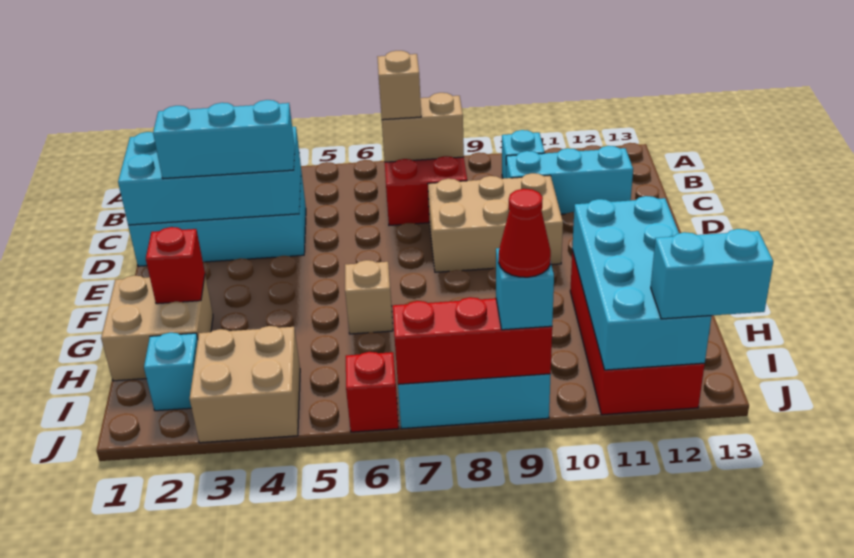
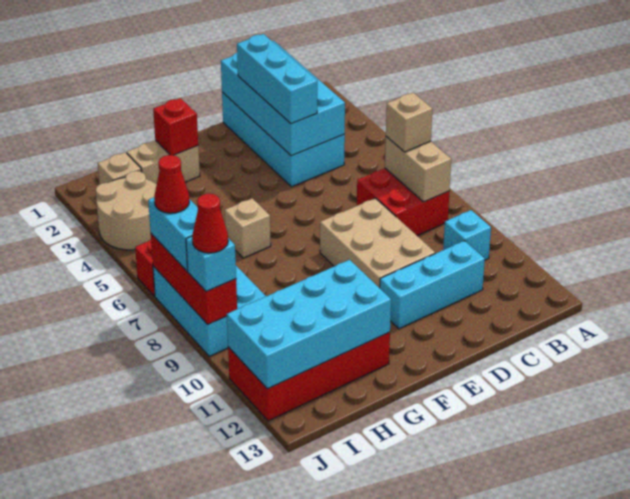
cyan 1x3 brick [506,146,633,214] -> cyan 1x3 brick turned to [380,241,485,329]
tan 2x2 brick [101,276,213,381] -> tan 1x2 brick [127,140,200,184]
cyan 1x1 brick [144,333,198,411] -> tan 1x1 brick [98,152,141,184]
tan 2x2 brick [190,326,300,443] -> tan 2x2 round brick [96,171,157,250]
none -> red 1x1 cone [154,155,189,213]
cyan 1x2 brick [651,229,773,319] -> cyan 1x2 brick moved to [148,197,198,271]

